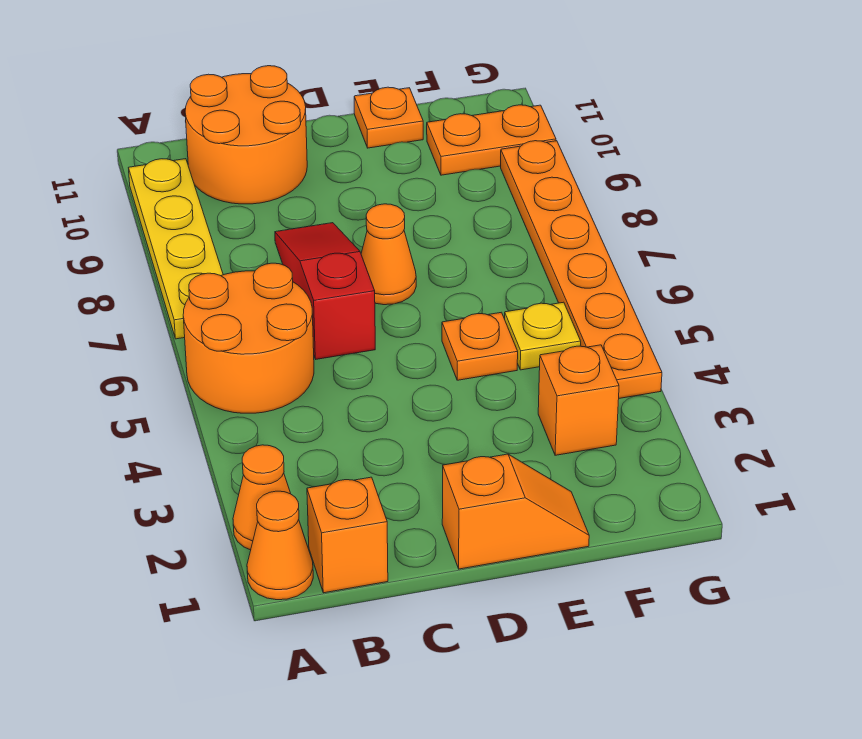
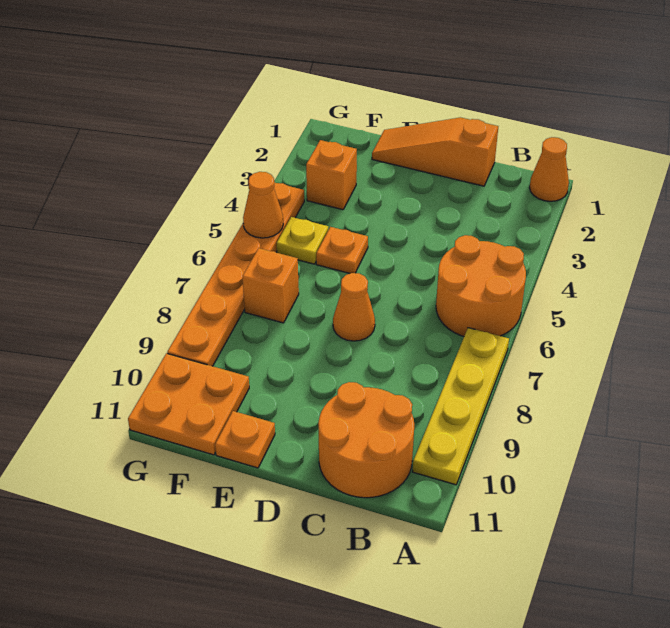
orange 1x1 cone [233,445,291,550] -> orange 1x1 cone moved to [243,172,283,238]
orange 1x1 brick [307,477,388,593] -> orange 1x1 brick moved to [243,248,299,323]
red 1x3 slope [275,223,375,359] -> none
orange 1x2 slope [442,454,589,569] -> orange 1x3 slope [372,117,498,186]
orange 1x2 plate [427,105,556,175] -> orange 2x2 plate [128,353,249,455]

